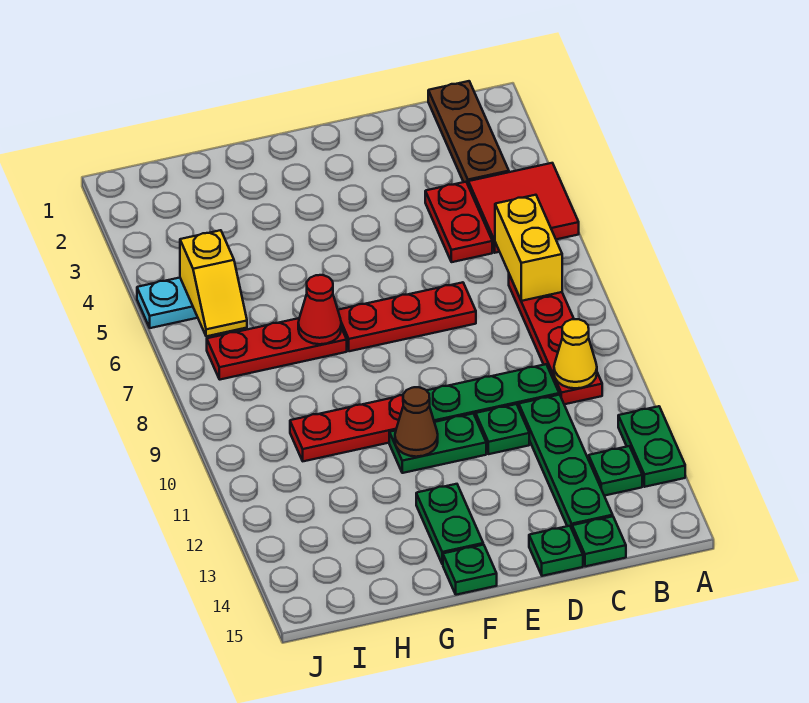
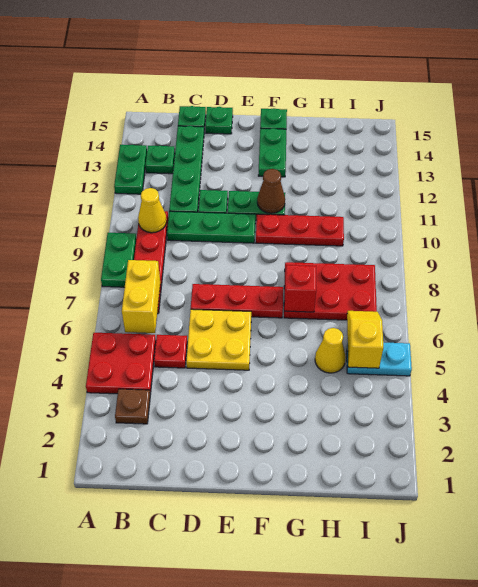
red 2x2 tile [468,163,579,253] -> red 2x2 plate [86,333,156,395]
none -> green 1x2 plate [101,233,136,287]
brown 1x3 plate [428,81,509,184] -> brown 1x1 plate [115,389,150,424]
red 1x2 plate [425,182,492,262] -> red 1x1 plate [154,335,187,368]
none -> yellow 2x2 plate [186,309,251,370]
red 1x3 plate [207,318,347,380] -> red 2x3 plate [284,262,377,320]
red 1x1 cone [298,275,341,344] -> red 1x1 brick [284,265,316,312]
none -> yellow 1x1 cone [315,328,346,373]

